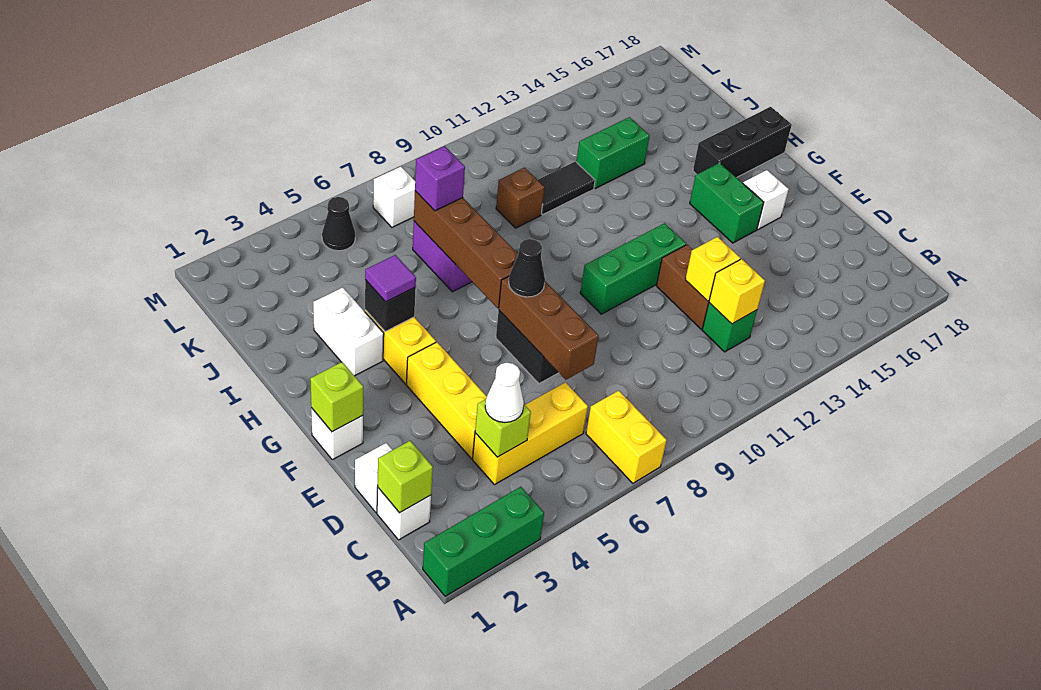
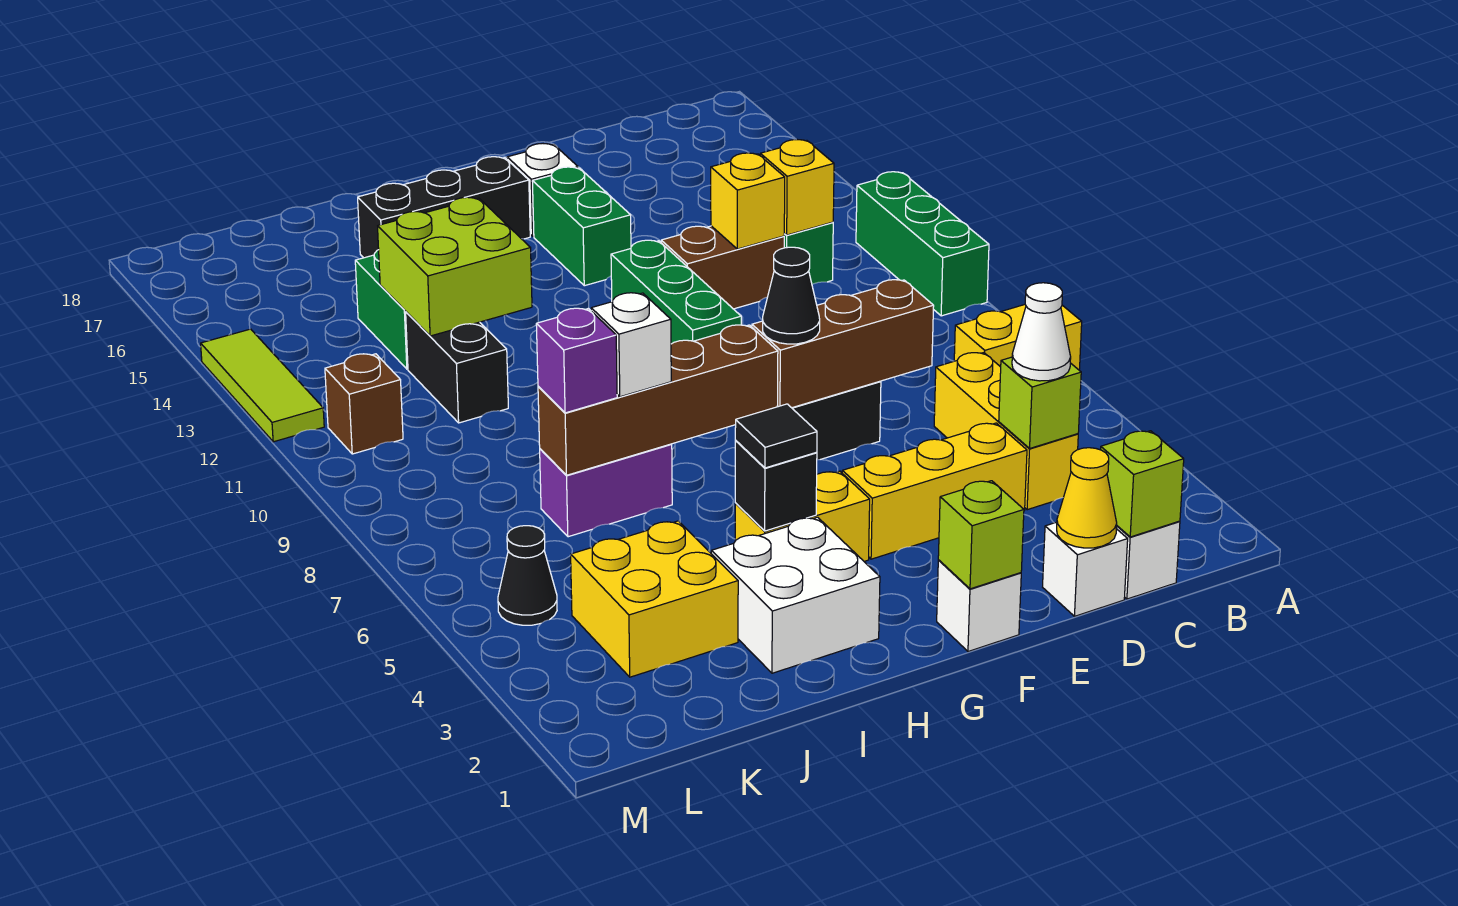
green 1x3 brick [423,487,544,596] -> green 1x3 brick moved to [856,172,989,316]
none -> yellow 1x1 cone [1057,448,1117,548]
green 1x2 brick [690,163,764,243] -> green 1x2 brick turned to [532,167,631,286]
white 1x2 brick [313,288,384,376] -> white 2x2 brick [711,517,880,673]
purple 1x1 tile [365,255,416,302] -> black 1x1 tile [735,404,817,468]
black 1x3 brick [693,107,792,178] -> black 1x3 brick turned to [358,157,530,258]
none -> lime 2x2 brick [378,197,532,336]
none -> yellow 2x2 brick [571,521,738,677]
brown 1x1 brick [496,168,545,228] -> brown 1x1 brick moved to [325,354,403,454]
black 1x2 tile [538,162,595,215] -> black 1x2 brick [406,312,508,423]
white 1x1 brick [373,167,415,227] -> white 1x1 brick moved to [591,293,671,397]
none -> lime 1x3 tile [201,329,324,442]

